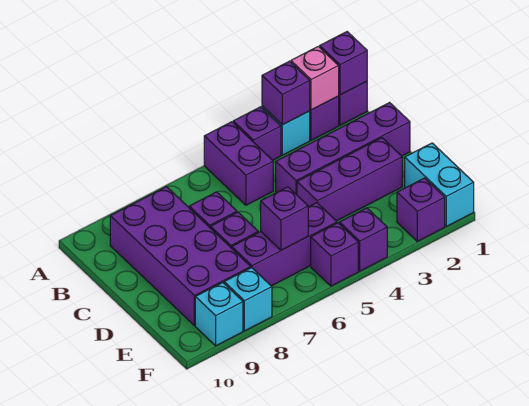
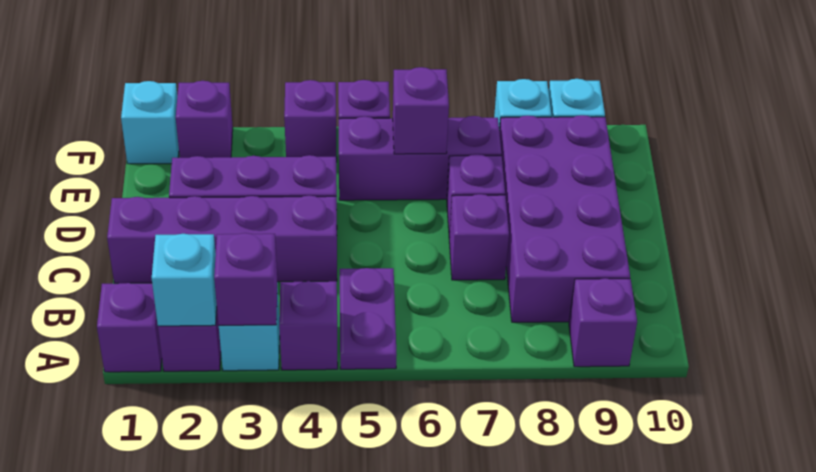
purple 1x1 brick [320,32,367,95] -> purple 1x1 brick moved to [569,278,637,367]
pink 1x1 brick [291,46,339,110] -> cyan 1x1 brick [152,234,217,326]
purple 1x2 brick [204,122,273,205] -> purple 1x2 plate [340,268,397,369]
cyan 1x2 brick [405,143,474,226] -> cyan 1x1 brick [121,81,179,164]

